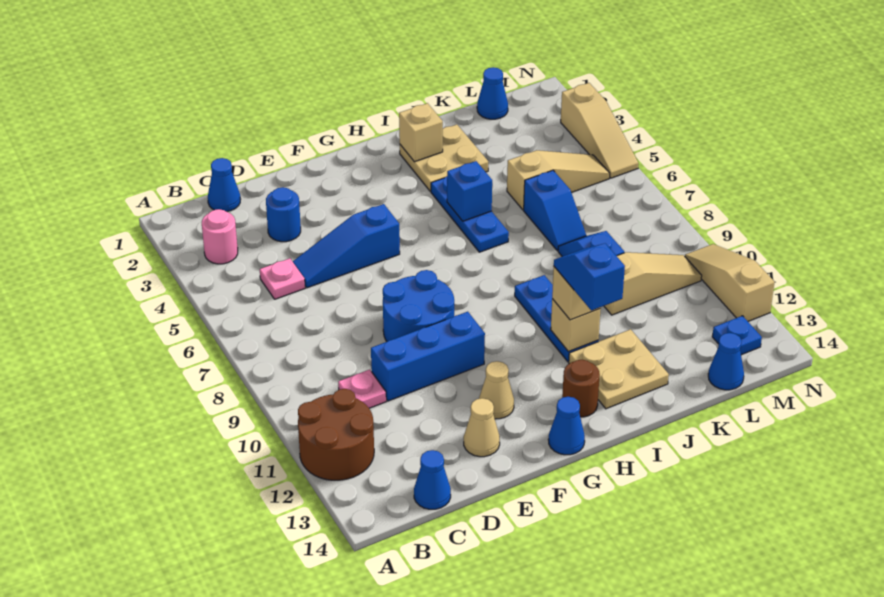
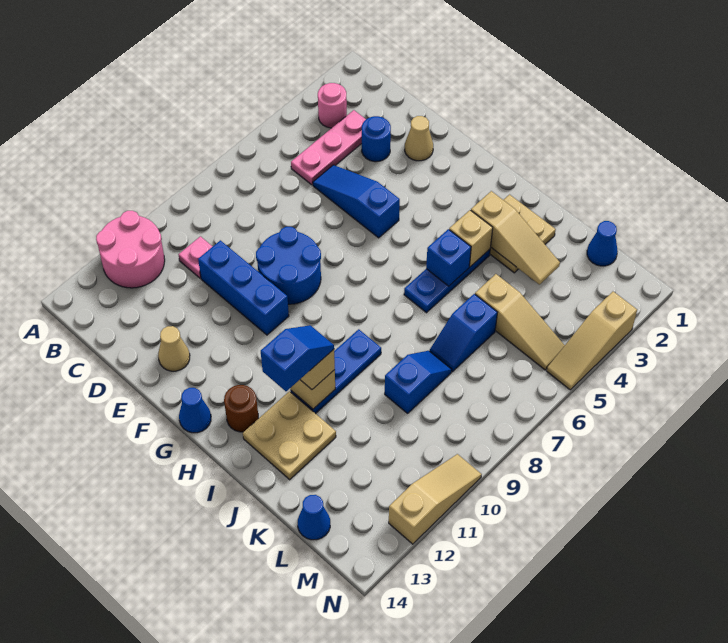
brown 2x2 round brick [298,389,374,480] -> pink 2x2 round brick [96,211,165,288]
blue 1x1 cone [208,158,241,212] -> none
pink 1x1 plate [260,258,305,299] -> pink 1x3 plate [291,110,366,185]
blue 1x1 cone [414,450,451,509] -> none
tan 1x1 cone [479,361,514,419] -> tan 1x1 cone moved to [405,116,433,161]
tan 1x1 brick [399,103,443,162] -> tan 1x1 brick moved to [449,210,493,267]
tan 1x3 slope [604,252,702,315] -> tan 1x3 slope moved to [471,191,560,285]
blue 1x1 plate [712,316,762,355] -> none

